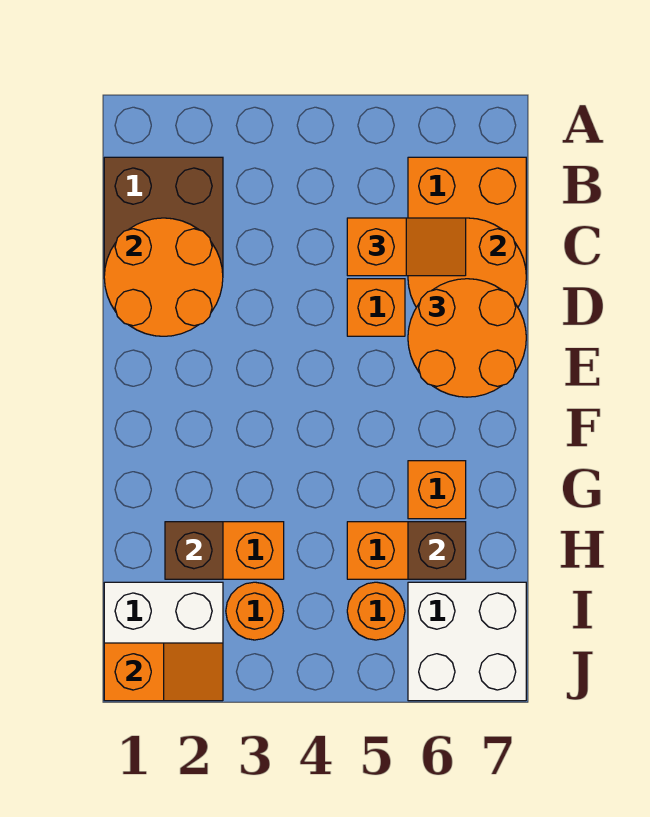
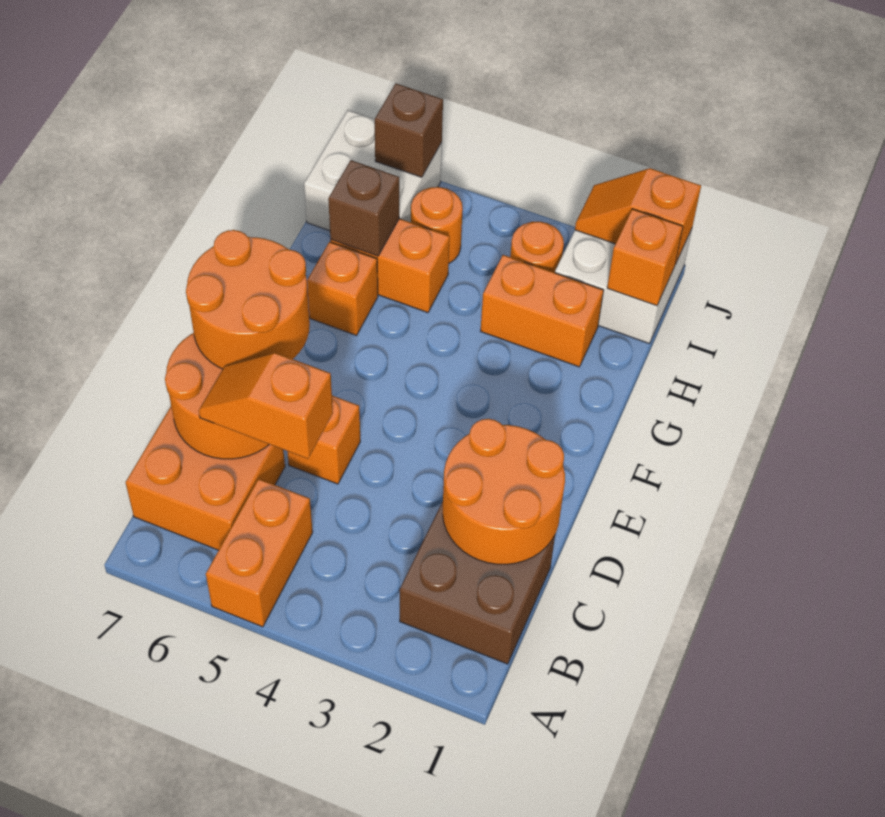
none -> orange 1x2 brick [206,479,313,627]
brown 1x1 brick [165,522,223,579] -> brown 1x1 brick moved to [375,84,443,177]
none -> orange 1x1 brick [607,209,683,306]

